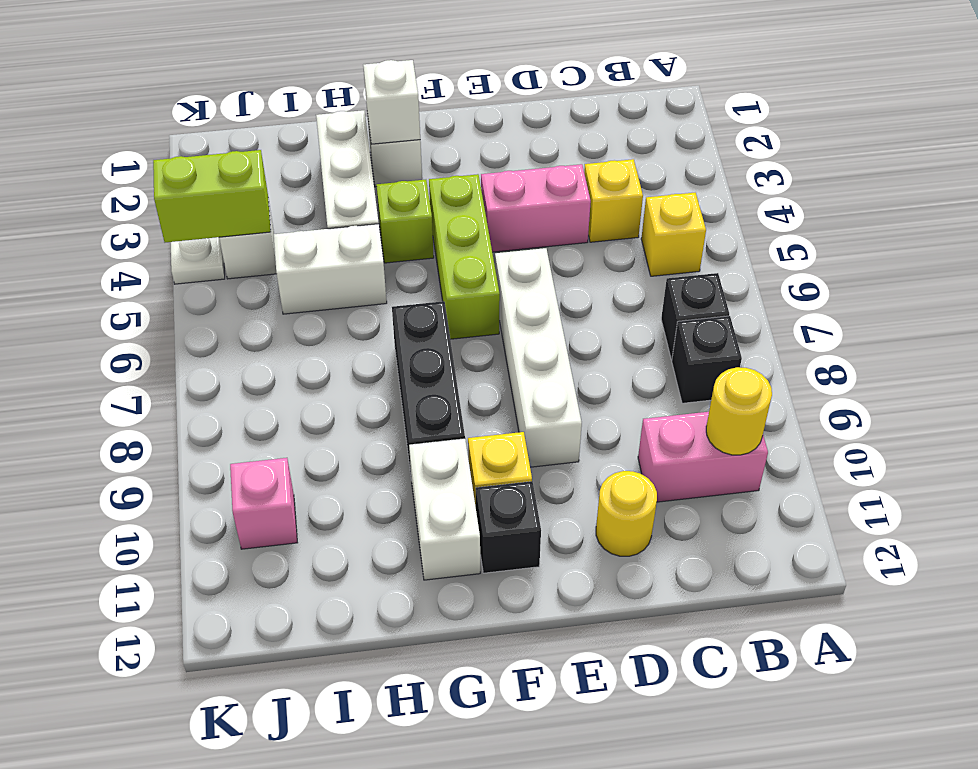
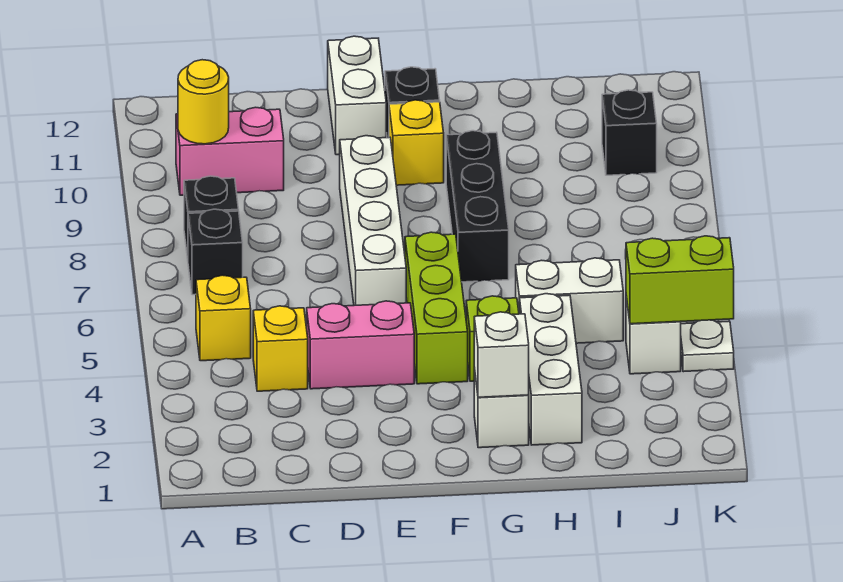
yellow 1x1 round brick [596,471,657,556] -> none
white 1x2 brick [409,438,480,580] -> white 1x2 brick moved to [328,36,386,155]
pink 1x1 brick [230,458,297,549] -> black 1x1 brick [602,90,657,175]

